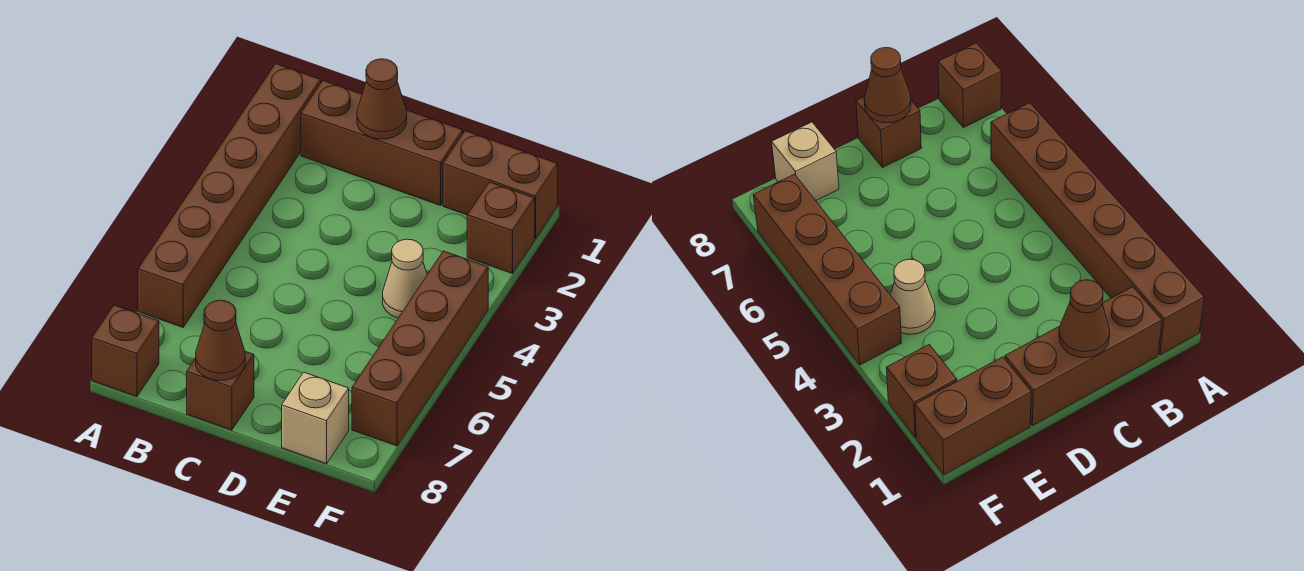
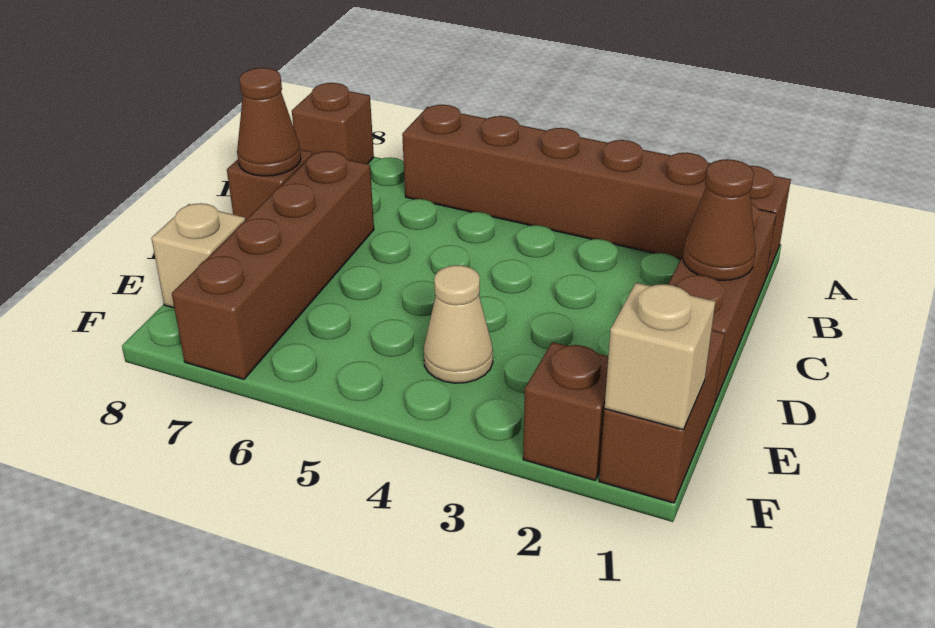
none -> tan 1x1 brick [605,283,715,430]
brown 1x4 brick [352,251,488,446] -> brown 1x4 brick turned to [172,151,374,379]

